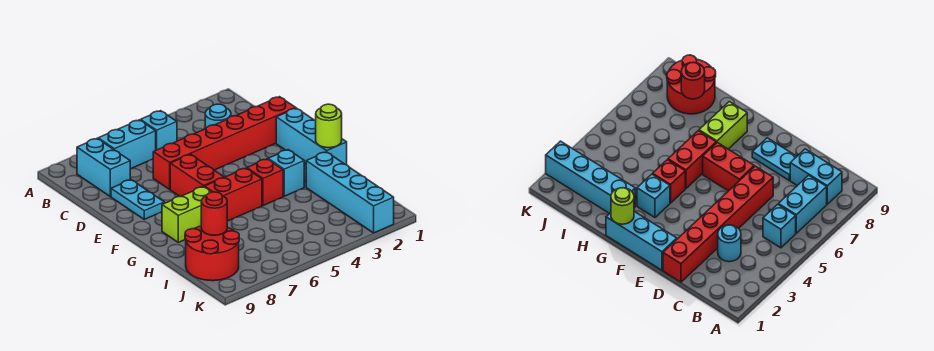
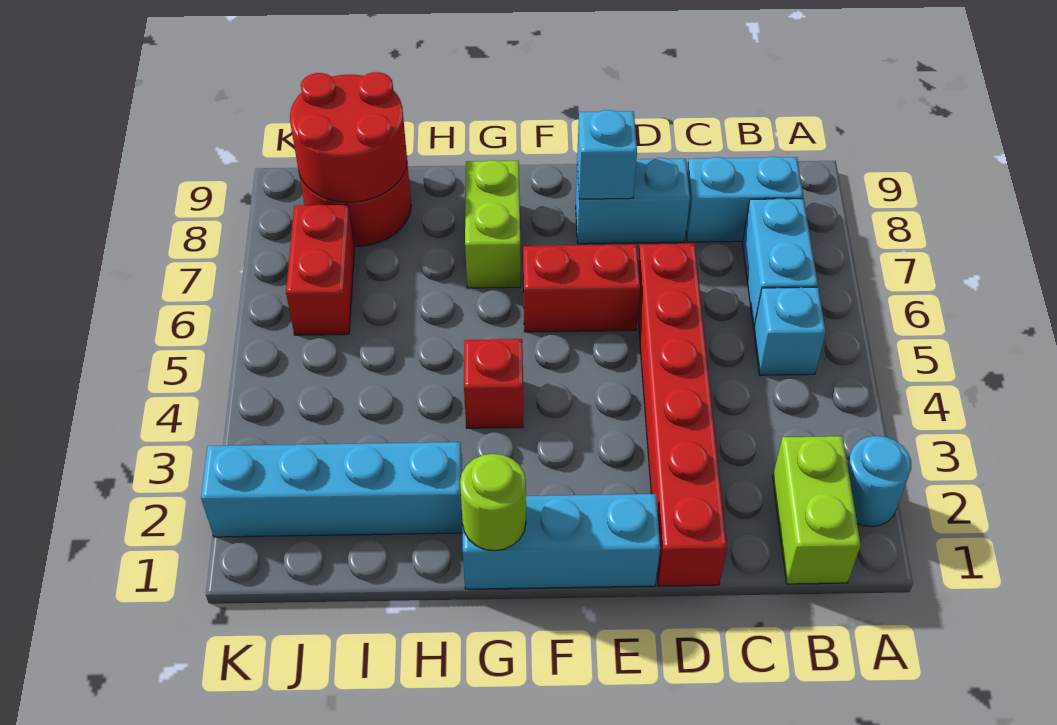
none -> lime 1x2 brick [773,436,861,584]
cyan 1x1 round brick [205,104,231,129] -> cyan 1x1 round brick moved to [847,436,911,527]
cyan 1x2 plate [111,180,164,219] -> cyan 1x2 brick [576,158,690,244]
cyan 1x1 brick [268,150,304,196] -> cyan 1x1 brick moved to [577,110,637,199]
red 1x2 brick [205,168,262,221] -> red 1x2 brick moved to [286,205,355,335]
red 1x1 round brick [201,192,227,235] -> red 2x2 round brick [290,72,407,202]

